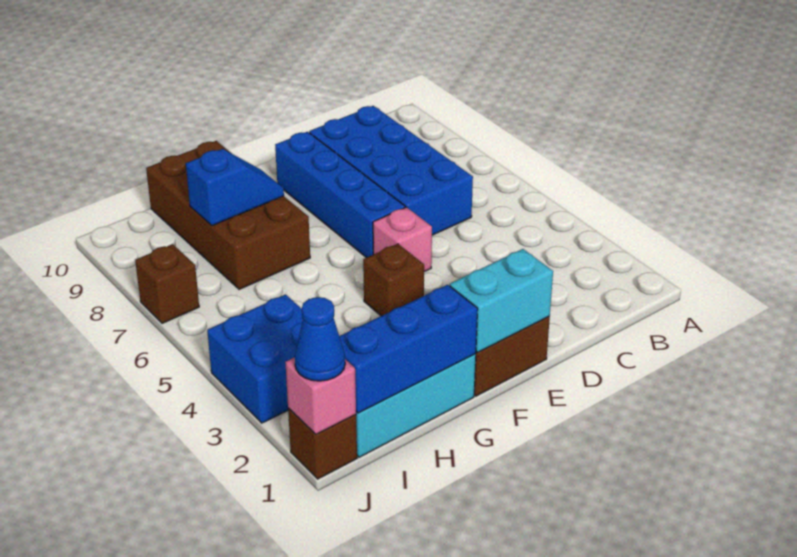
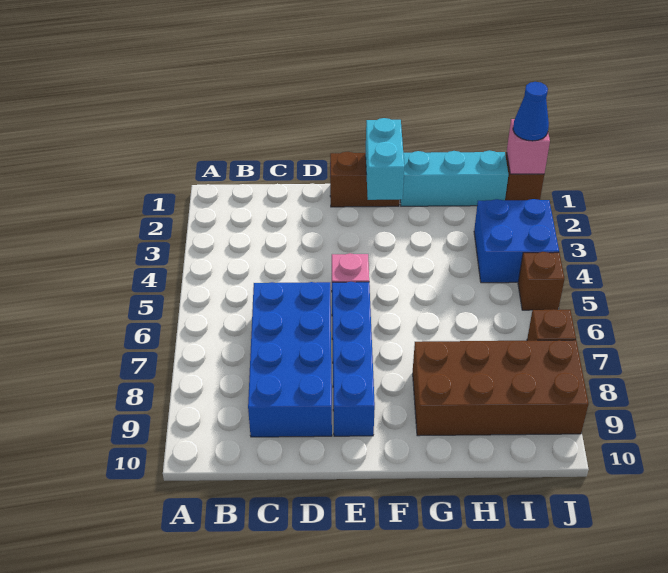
cyan 1x2 brick [450,249,553,352] -> cyan 1x2 brick turned to [366,118,404,200]
brown 1x1 brick [363,244,424,316] -> brown 1x1 brick moved to [518,252,565,310]
blue 1x3 brick [339,285,478,413] -> none
brown 2x4 brick [146,141,310,289] -> brown 2x4 brick turned to [413,340,589,436]
blue 1x2 slope [186,149,284,226] -> none

